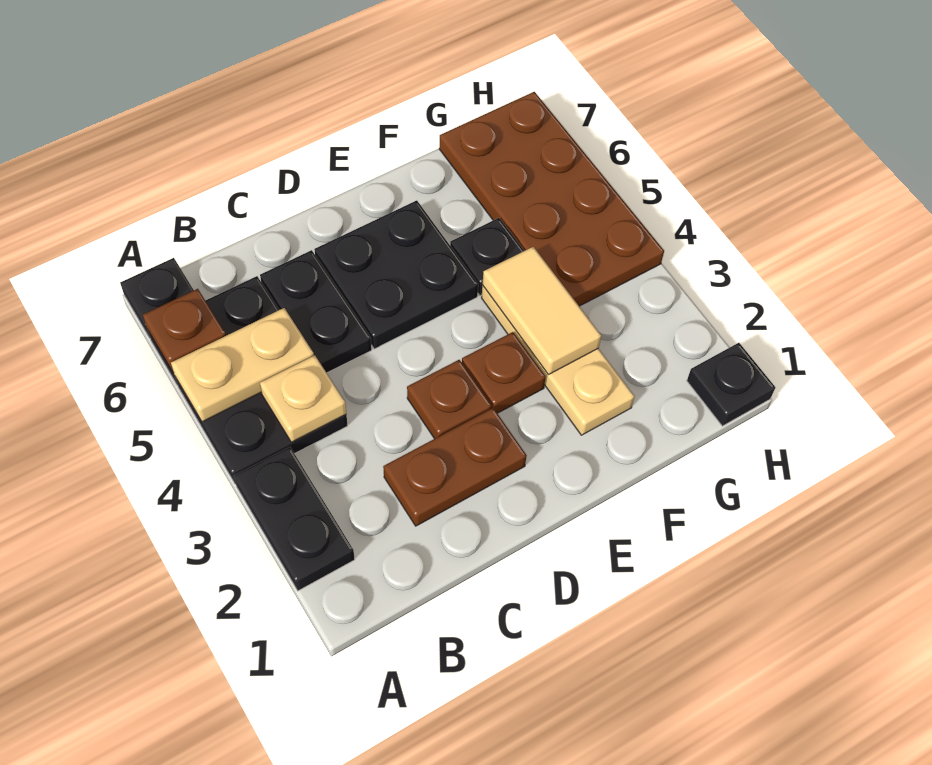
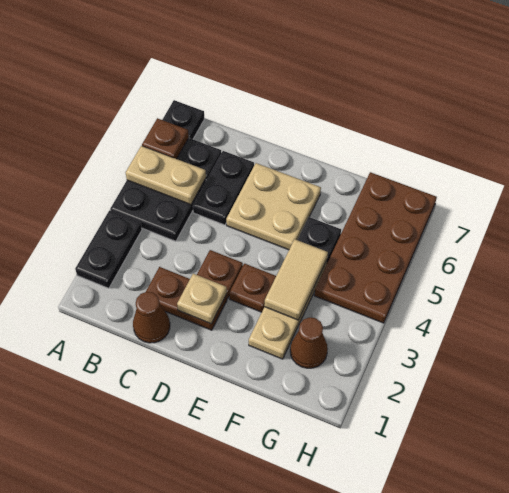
tan 1x1 plate [260,355,346,442] -> tan 1x1 plate moved to [177,274,227,324]
none -> brown 1x1 cone [133,292,170,343]
black 2x2 plate [314,200,478,349] -> tan 2x2 plate [226,163,321,250]
none -> brown 1x1 cone [290,317,328,368]
black 1x1 plate [687,343,775,426] -> none

